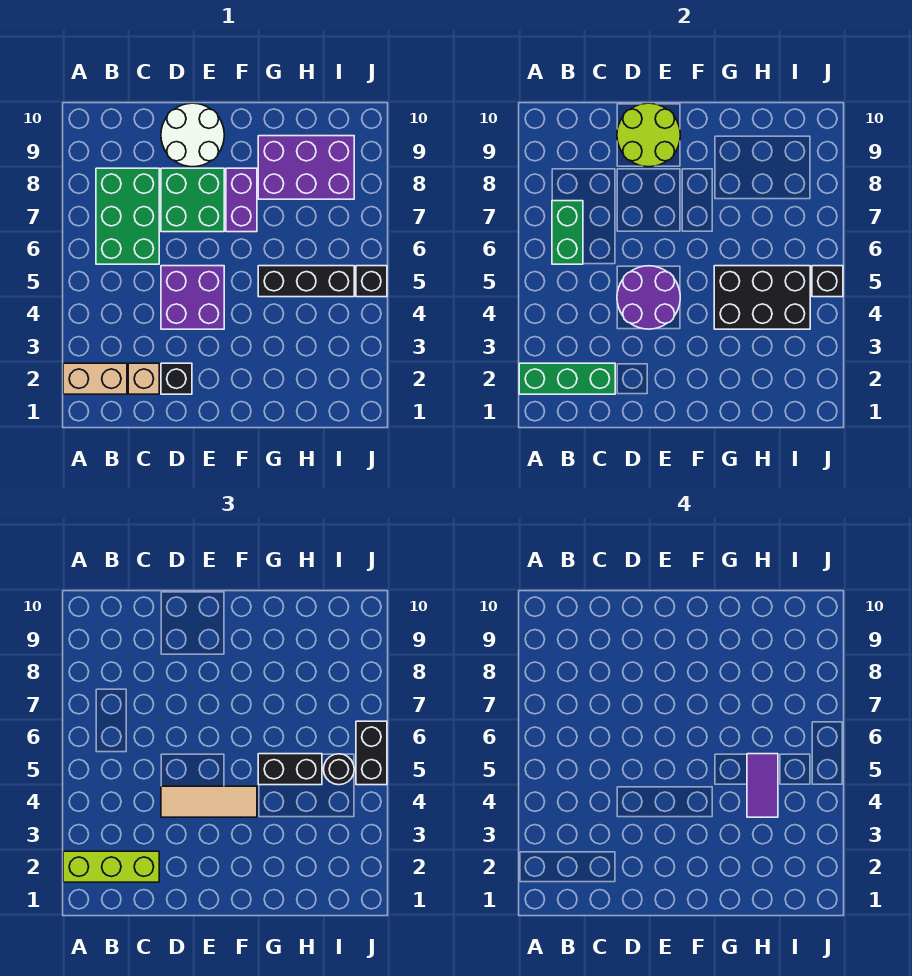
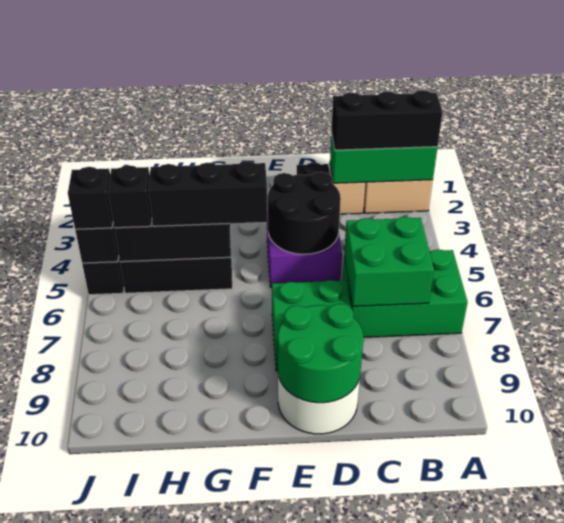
lime 1x3 brick [63,851,159,882] -> black 1x3 brick [331,90,443,150]
green 2x3 brick [96,168,159,264] -> green 2x3 brick turned to [343,249,468,338]
green 1x2 brick [552,201,583,264] -> green 2x2 brick [344,217,434,306]
purple 2x2 round brick [617,266,680,329] -> black 2x2 round brick [267,172,341,254]
tan 1x3 tile [161,786,257,817] -> none
lime 2x2 round brick [617,103,680,167] -> green 2x2 round brick [278,304,363,403]
purple 1x2 brick [226,168,257,232] -> none
black 1x2 brick [258,754,322,785] -> black 1x3 brick [149,161,268,226]
purple 2x3 brick [258,136,354,199] -> none
purple 1x2 tile [747,754,778,817] -> none
black 1x1 round brick [324,754,354,785] -> black 1x1 brick [108,165,152,228]
black 1x2 brick [356,721,387,785] -> black 1x1 brick [68,167,113,230]

